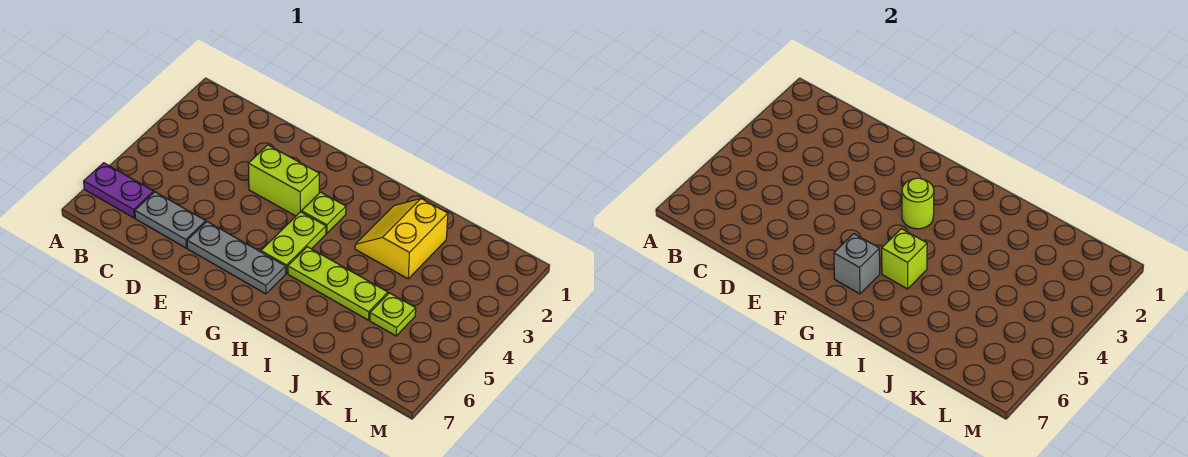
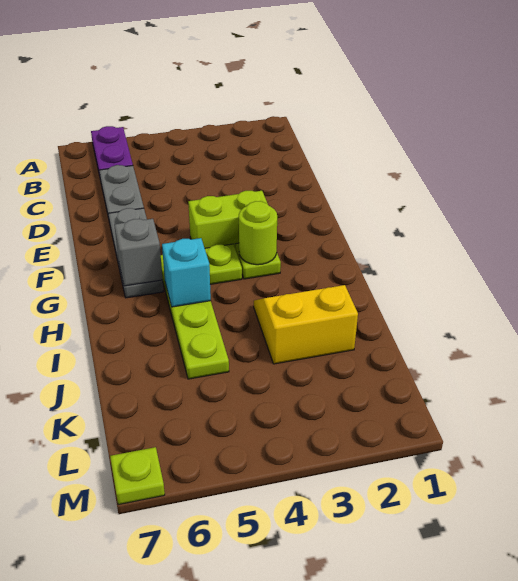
lime 1x2 brick [248,145,319,216] -> lime 1x2 brick turned to [188,191,268,248]
lime 1x1 brick [882,229,927,289] -> cyan 1x1 brick [162,238,211,307]
lime 1x1 plate [370,293,416,336] -> lime 1x1 plate moved to [110,447,165,505]

